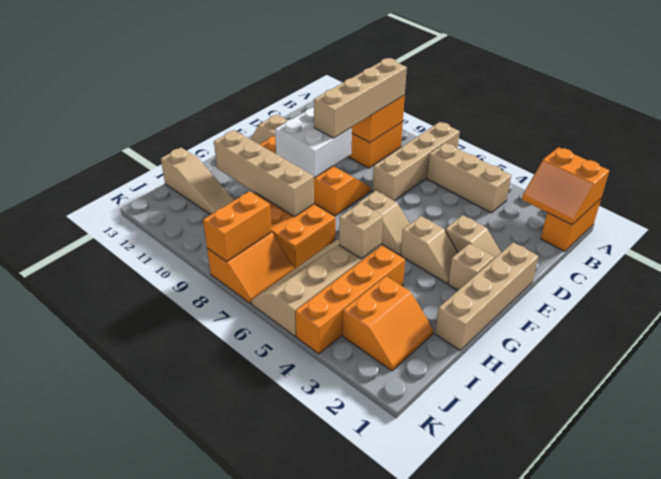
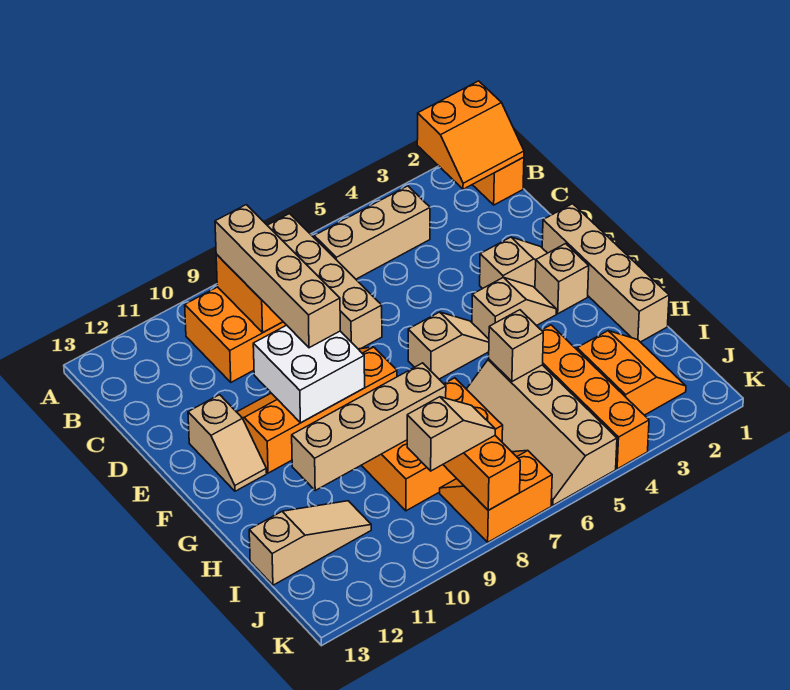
orange 2x2 slope [207,232,294,304] -> orange 2x2 slope turned to [440,451,552,542]
none -> tan 1x2 slope [407,397,495,471]

